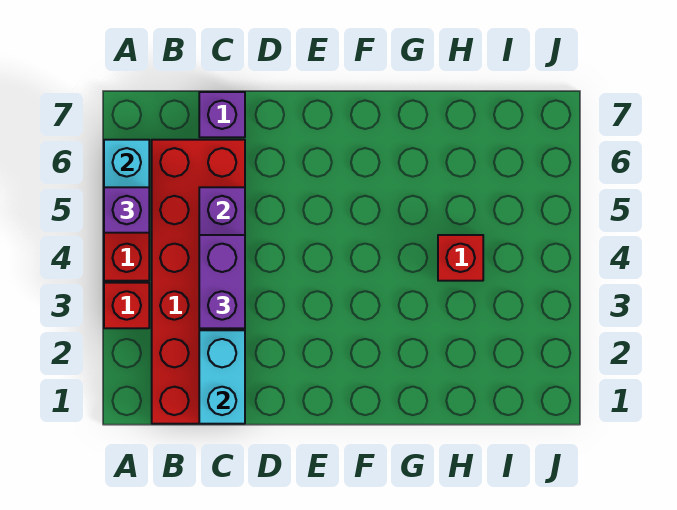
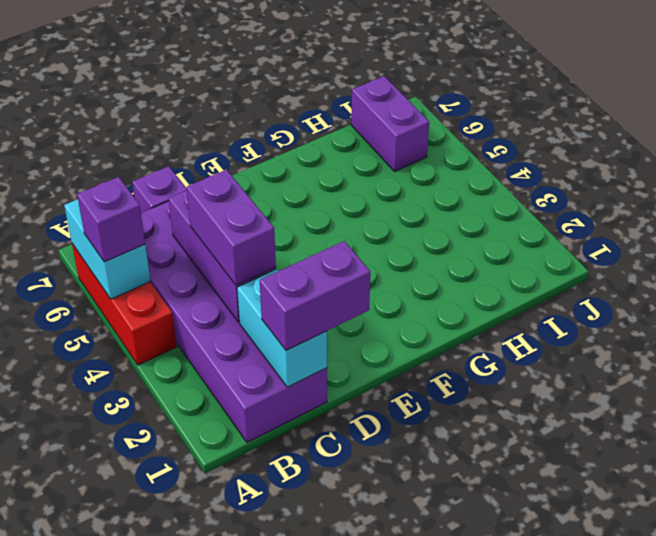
red 1x1 brick [104,283,149,328] -> none
red 2x6 brick [152,140,245,424] -> purple 2x6 brick [141,201,327,442]
none -> purple 1x2 brick [260,241,370,351]
red 1x1 brick [438,235,483,281] -> none
none -> purple 1x2 brick [351,76,429,171]

